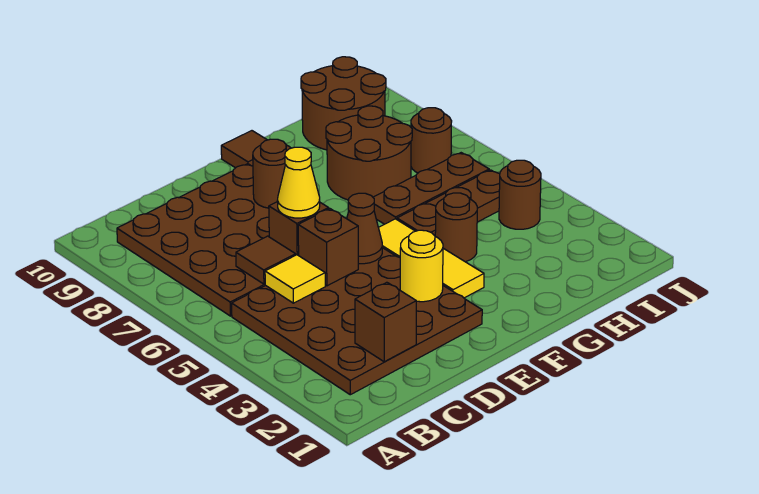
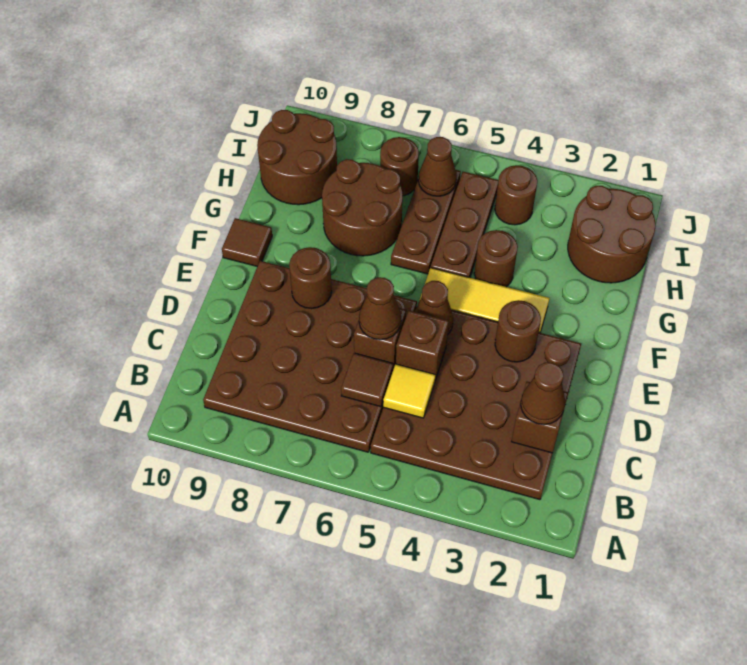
none -> brown 1x1 cone [521,362,565,425]
yellow 1x1 cone [277,147,320,218] -> brown 1x1 cone [359,277,401,340]
yellow 1x1 round brick [400,230,443,302] -> brown 1x1 round brick [495,300,541,362]
none -> brown 2x2 round brick [568,186,655,283]
none -> brown 1x1 cone [418,137,457,196]

